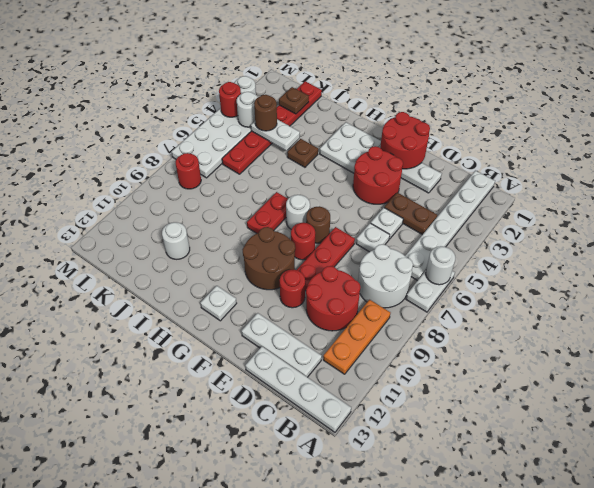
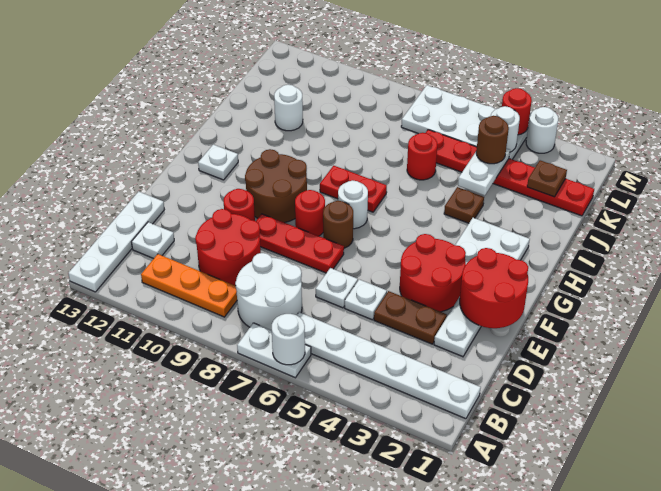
brown 1x2 plate [384,192,437,235] -> brown 1x2 plate turned to [374,291,447,344]
white 1x3 plate [242,313,322,377] -> white 1x1 plate [132,222,174,259]
red 1x1 round brick [176,153,201,189] -> red 1x1 round brick moved to [407,133,437,180]

